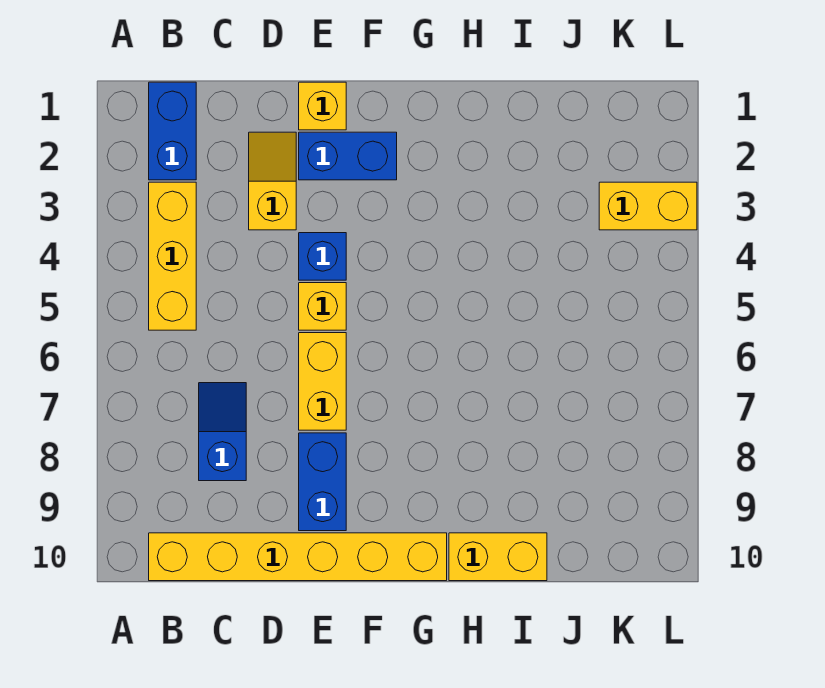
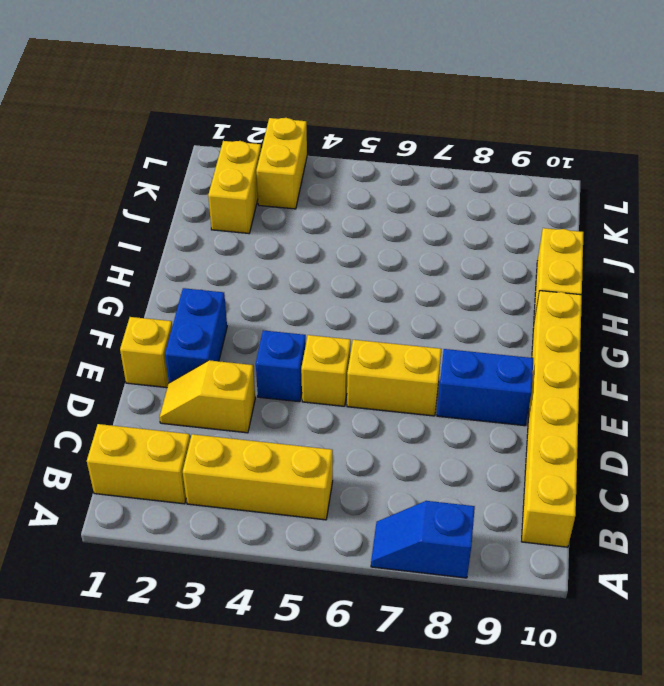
blue 1x2 brick [149,82,196,180] -> yellow 1x2 brick [87,424,190,504]
blue 1x2 slope [199,383,246,481] -> blue 1x2 slope moved to [371,501,475,578]
none -> yellow 1x2 brick [208,141,261,233]

